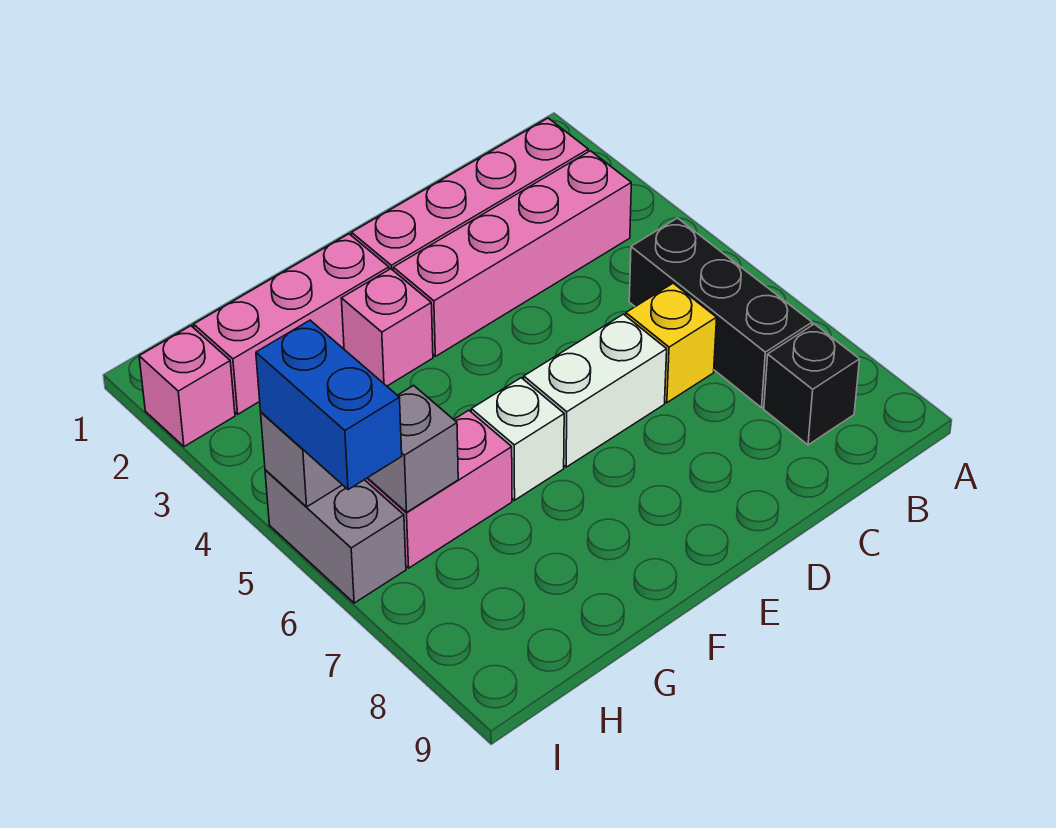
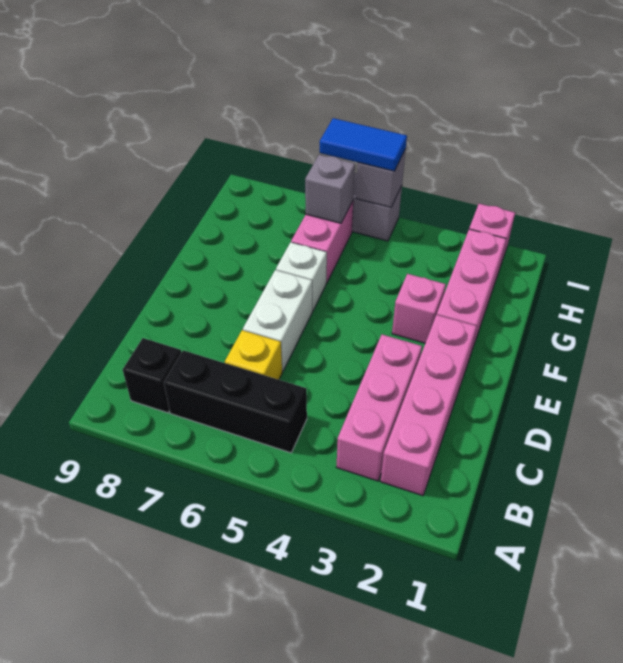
pink 1x4 brick [393,151,631,356] -> pink 1x3 brick [337,335,422,481]
blue 1x2 brick [256,320,402,490] -> blue 1x2 tile [320,118,407,171]

